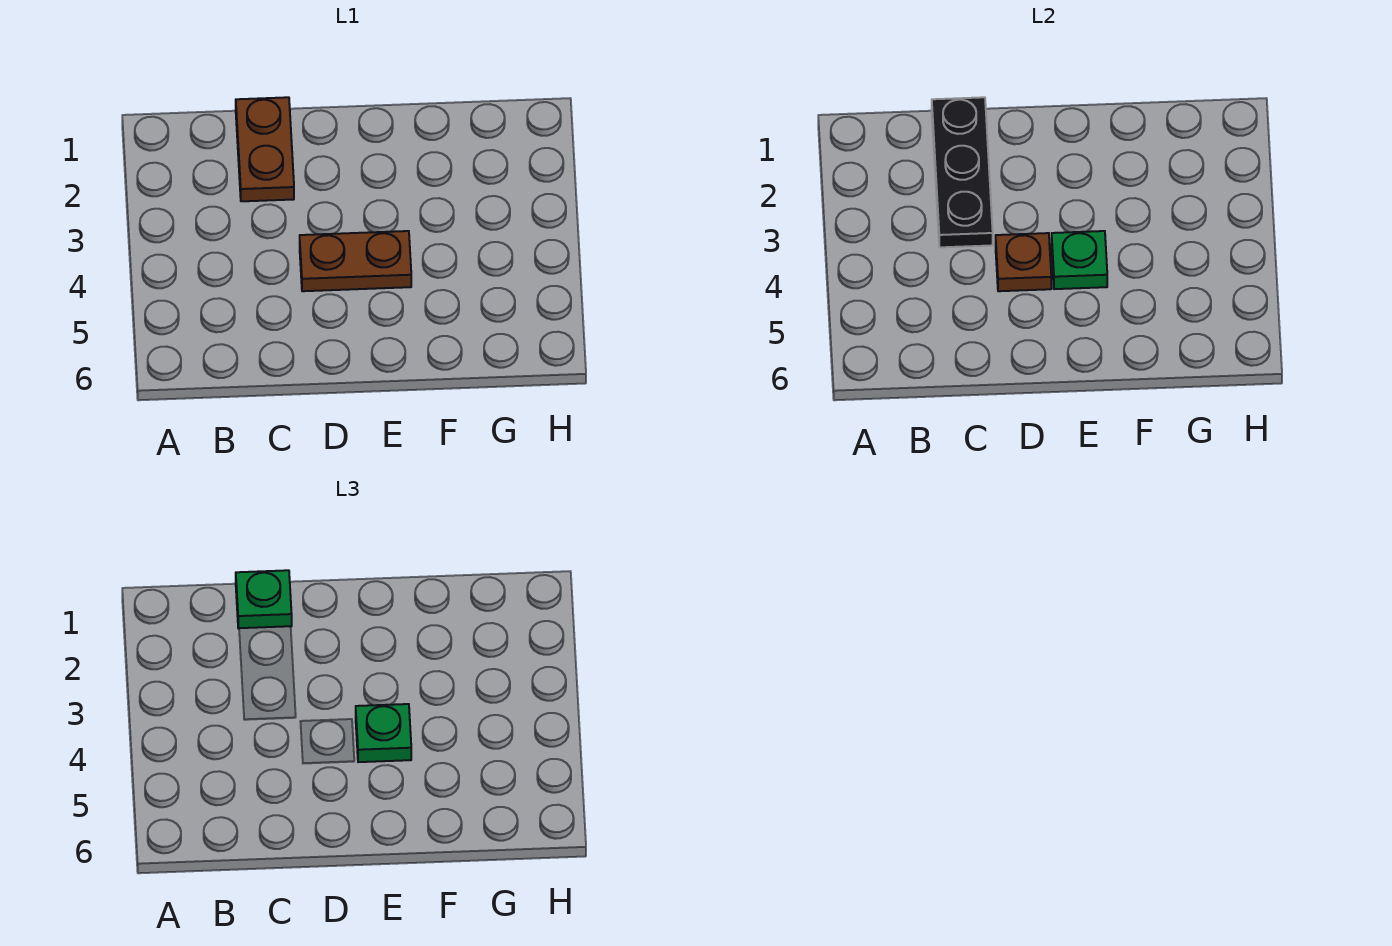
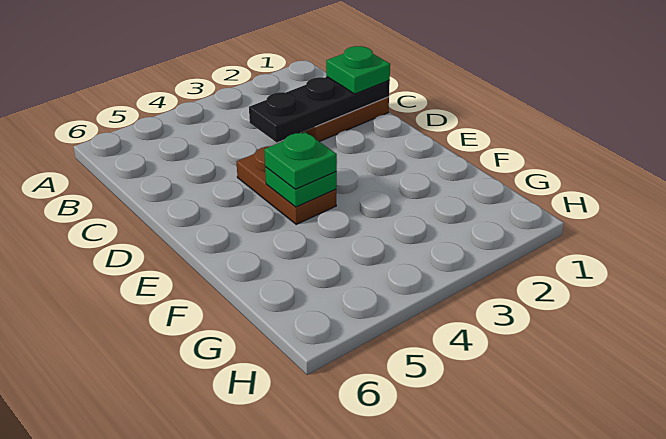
brown 1x1 plate [996,233,1052,291] -> none

